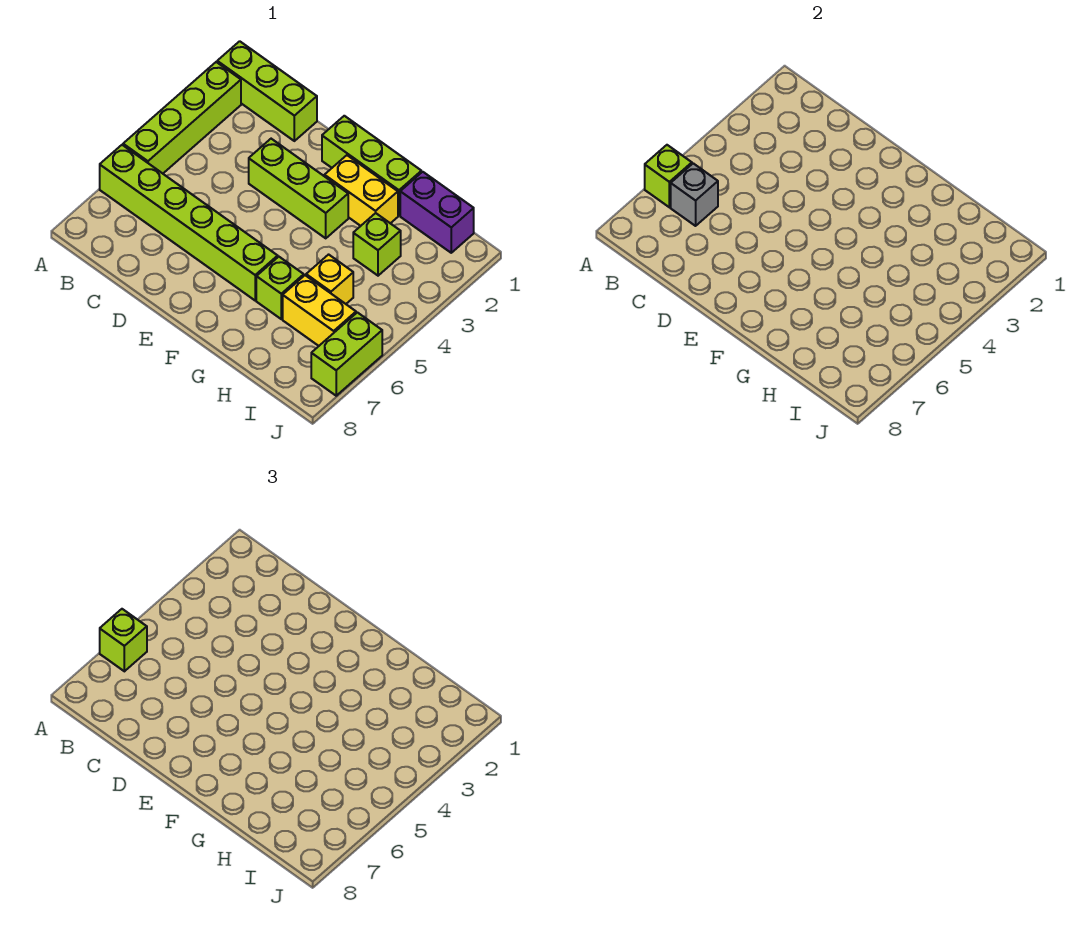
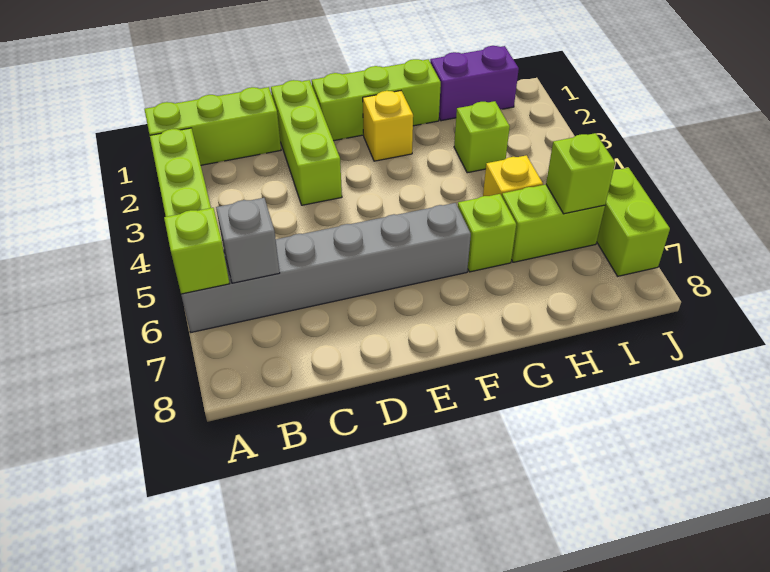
lime 1x6 brick [100,145,278,300] -> grey 1x6 brick [181,203,471,332]
lime 1x1 brick [100,609,147,671] -> lime 1x1 brick moved to [546,133,615,214]
lime 1x3 brick [249,139,348,238] -> lime 1x3 brick turned to [271,80,342,205]
yellow 1x2 brick [324,155,398,226] -> yellow 1x1 brick [363,91,413,161]
yellow 1x2 brick [283,275,356,346] -> lime 1x2 brick [502,185,605,262]

